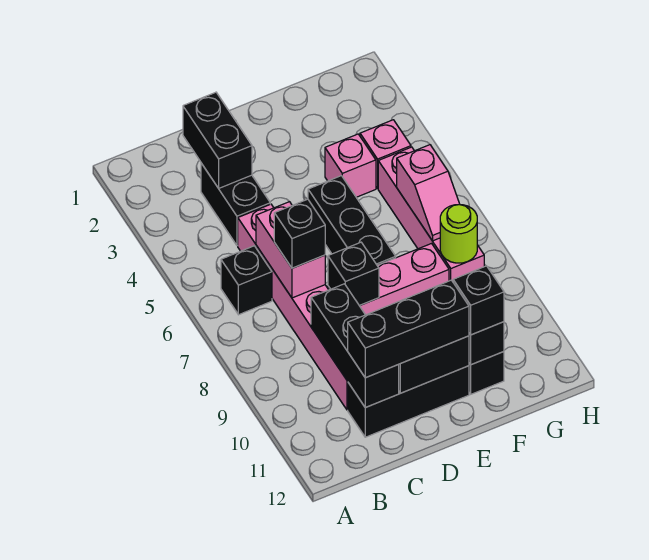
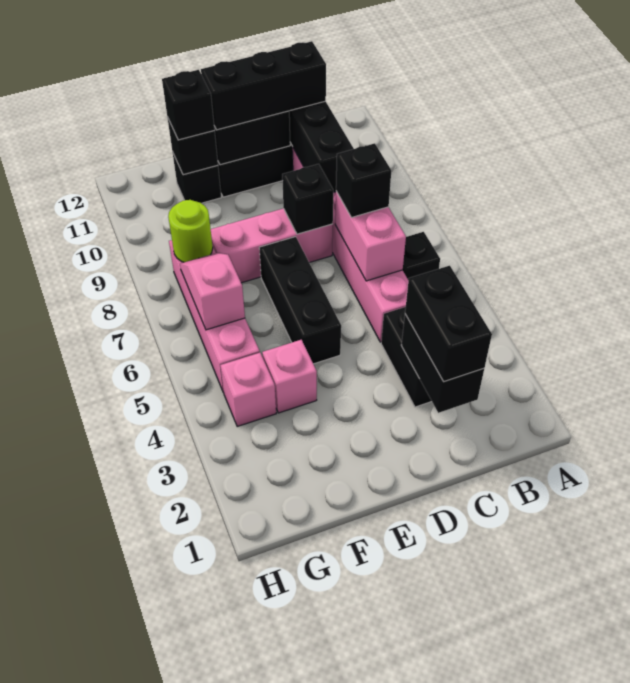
none -> black 1x2 brick [405,266,492,382]

